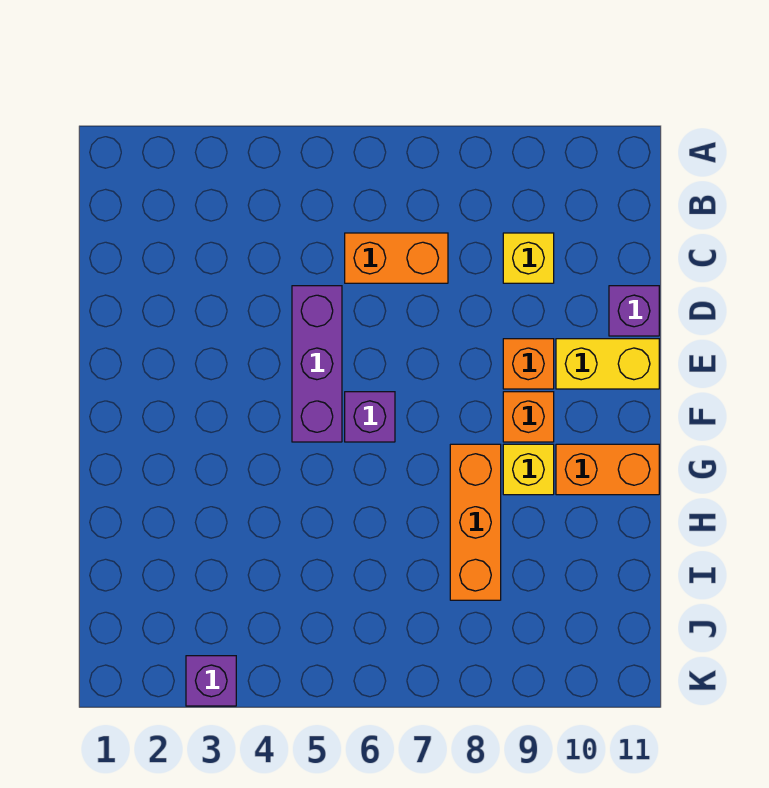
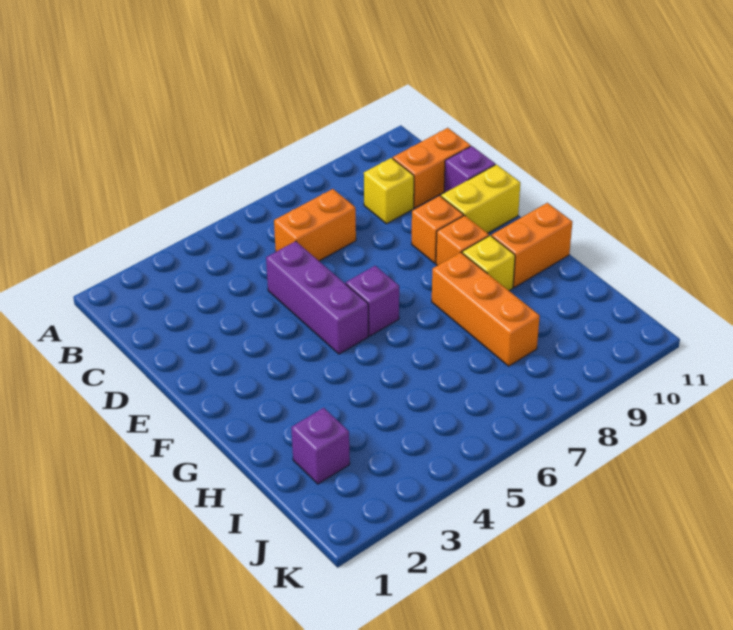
none -> orange 1x2 brick [393,128,471,208]
purple 1x1 brick [186,656,236,706] -> purple 1x1 brick moved to [291,408,350,484]

